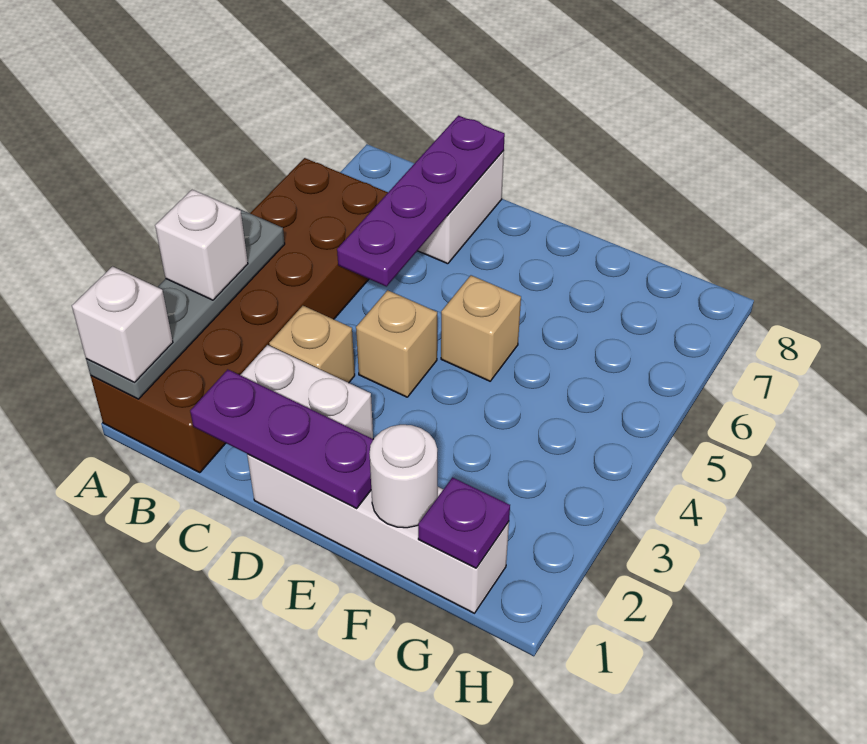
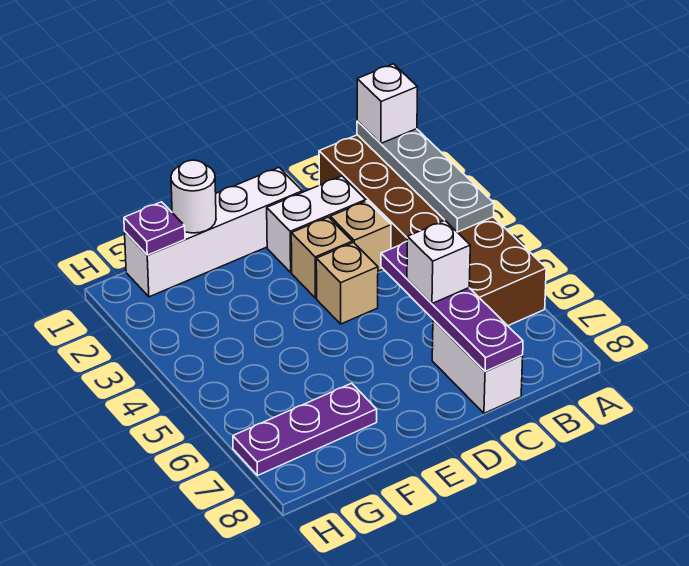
white 1x1 brick [155,190,248,300] -> white 1x1 brick moved to [407,221,470,304]
purple 1x3 plate [190,369,373,509] -> purple 1x3 plate moved to [233,383,377,476]
tan 1x1 brick [441,275,521,381] -> tan 1x1 brick moved to [291,217,352,298]

